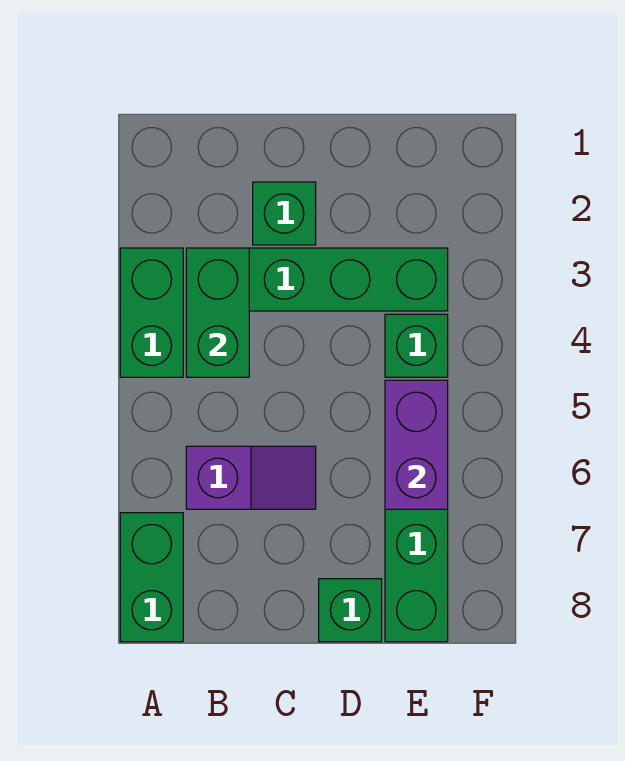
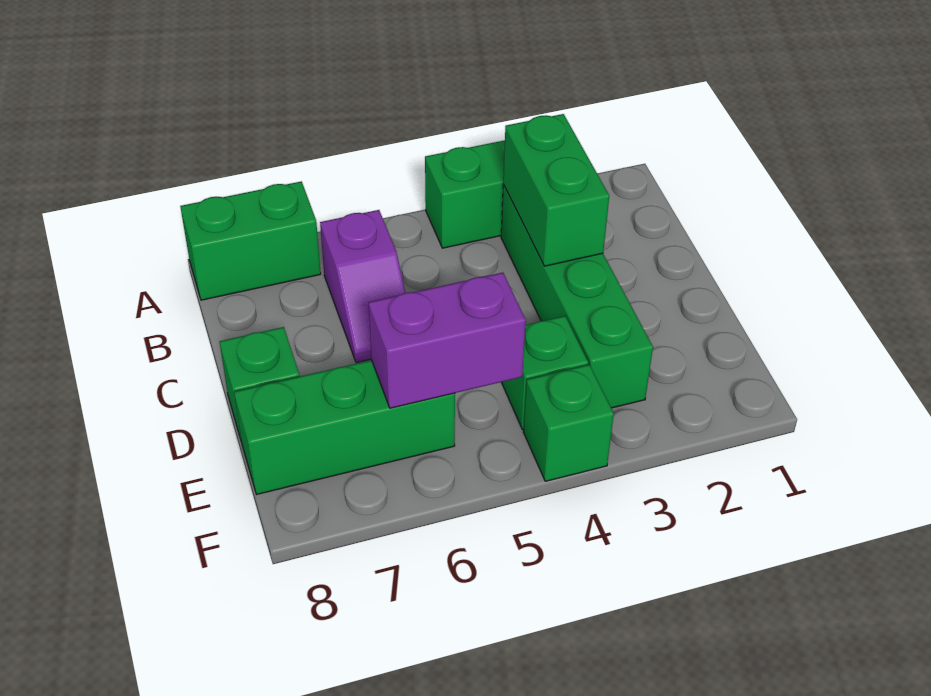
green 1x2 brick [186,248,249,377] -> green 1x2 brick turned to [503,114,609,266]
green 1x1 brick [253,182,316,245] -> green 1x1 brick moved to [523,365,614,481]

